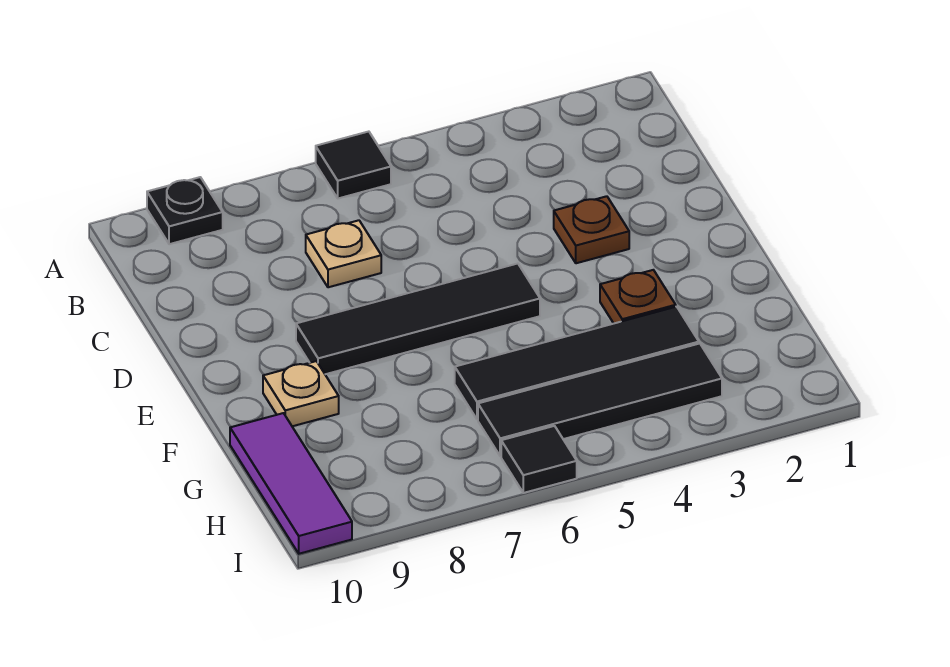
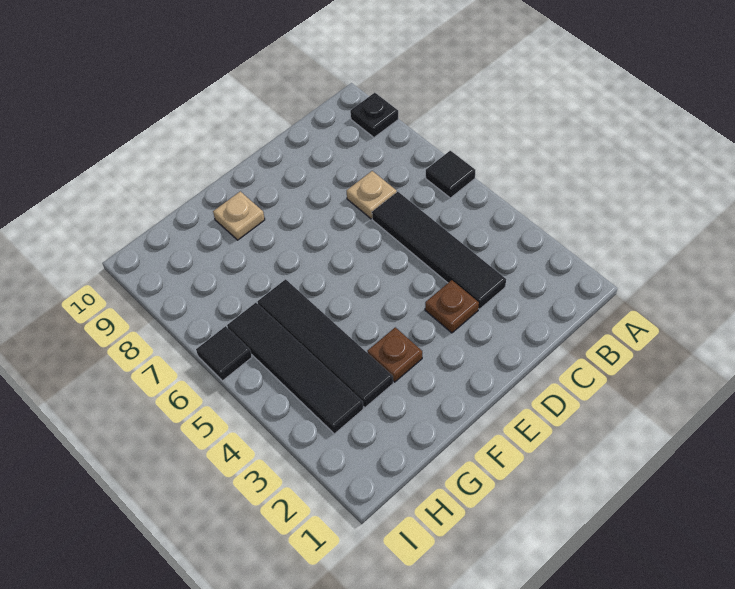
black 1x4 tile [296,264,540,374] -> black 1x4 tile moved to [372,192,506,309]
purple 1x3 tile [230,413,352,554] -> none

